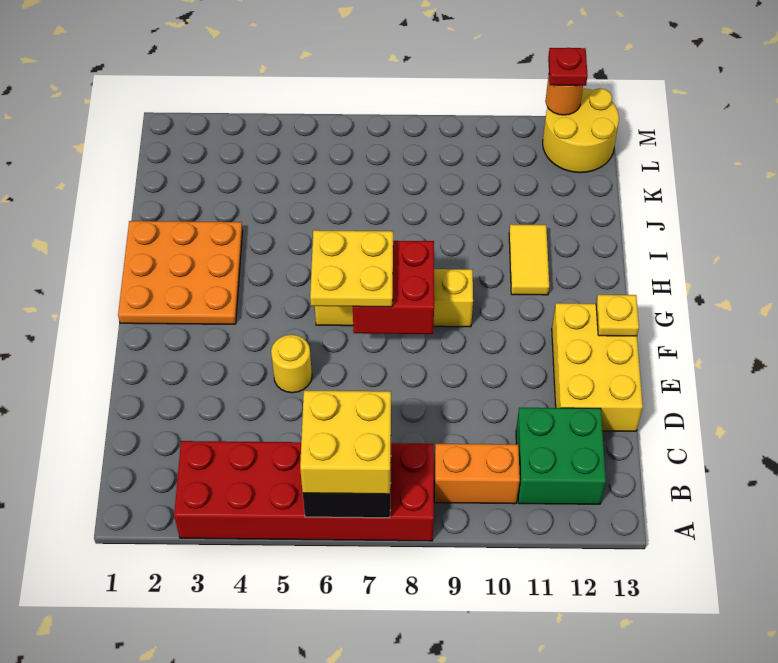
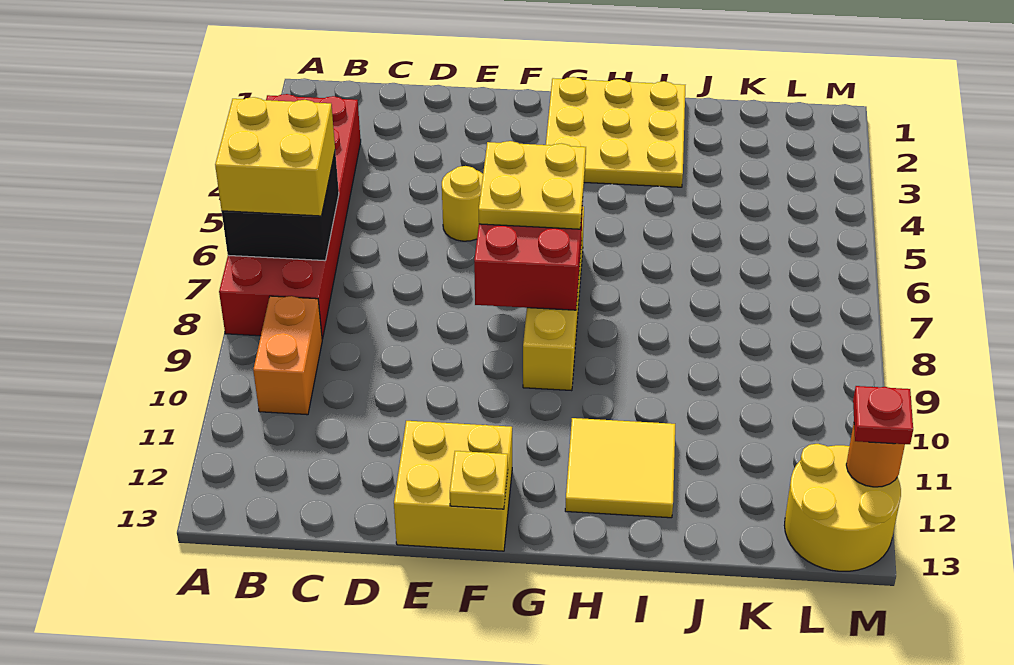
green 2x2 brick [516,408,606,504] -> none
yellow 2x3 brick [552,303,643,431] -> yellow 2x2 brick [394,421,512,551]
orange 3x3 plate [118,221,243,324] -> yellow 3x3 plate [546,77,685,187]
yellow 1x2 tile [509,224,549,295] -> yellow 2x2 tile [565,418,675,518]

